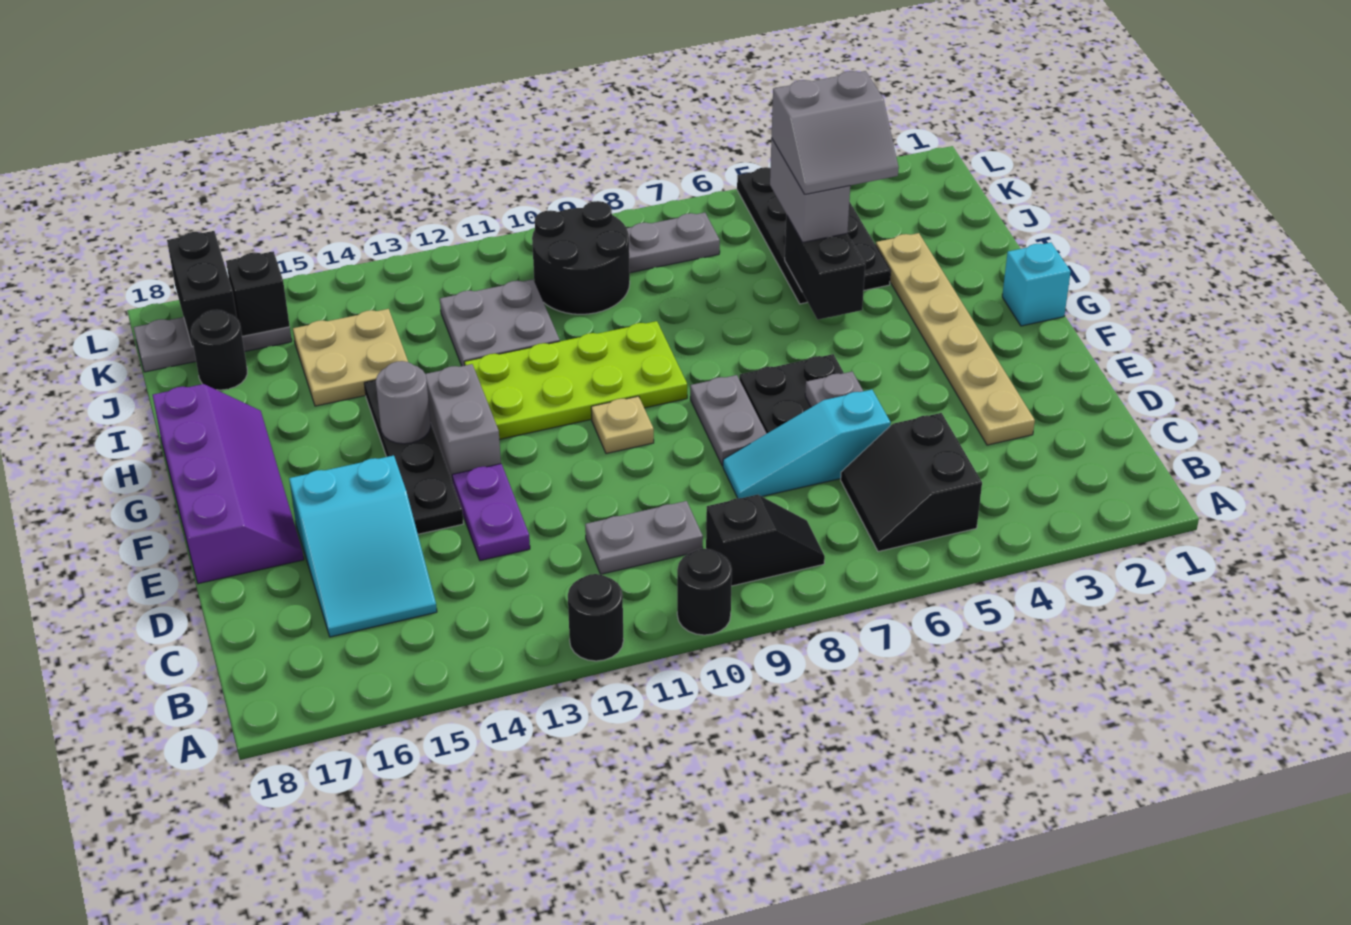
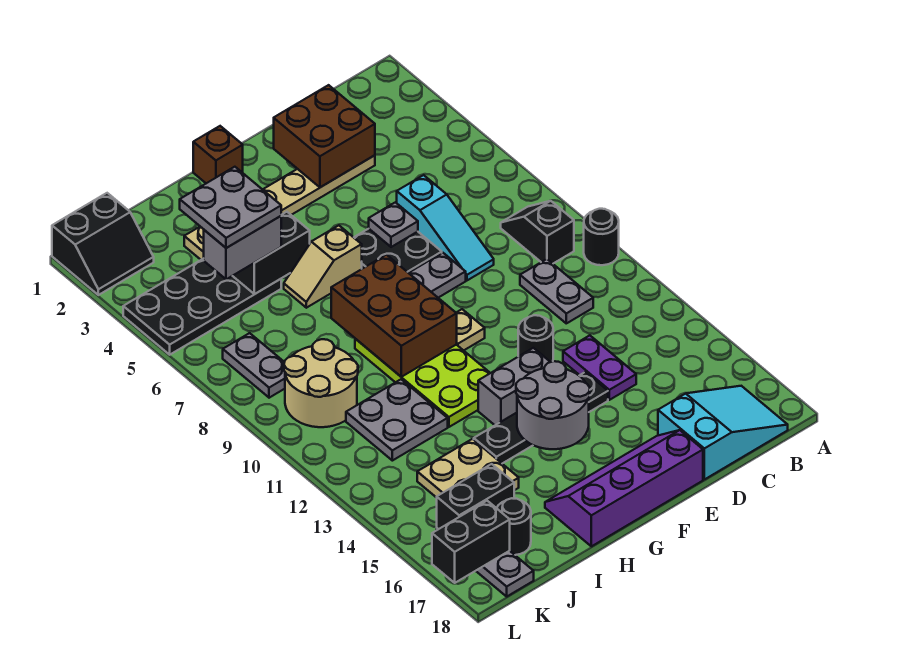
black 1x1 round brick [568,574,624,661] -> black 1x1 round brick moved to [518,315,553,362]
black 2x2 slope [841,413,982,552] -> black 2x2 slope moved to [52,193,154,295]
cyan 2x3 slope [289,455,437,637] -> cyan 2x3 slope moved to [658,386,788,479]
none -> brown 2x2 brick [274,85,375,187]
purple 1x2 plate [452,464,530,561] -> purple 1x2 plate turned to [563,335,636,400]
cyan 1x1 brick [1002,243,1071,326] -> brown 1x1 brick [193,126,243,183]
none -> tan 1x2 slope [284,225,362,308]
none -> brown 2x3 brick [331,255,457,377]
grey 1x1 round brick [376,361,431,444] -> grey 2x2 round brick [516,361,590,449]
grey 2x2 slope [772,71,899,194] -> grey 2x2 plate [180,167,281,248]
black 2x2 round brick [532,201,630,314] -> tan 2x2 round brick [284,339,358,427]
black 1x1 brick [226,251,290,336] -> black 1x2 brick [437,464,514,529]

